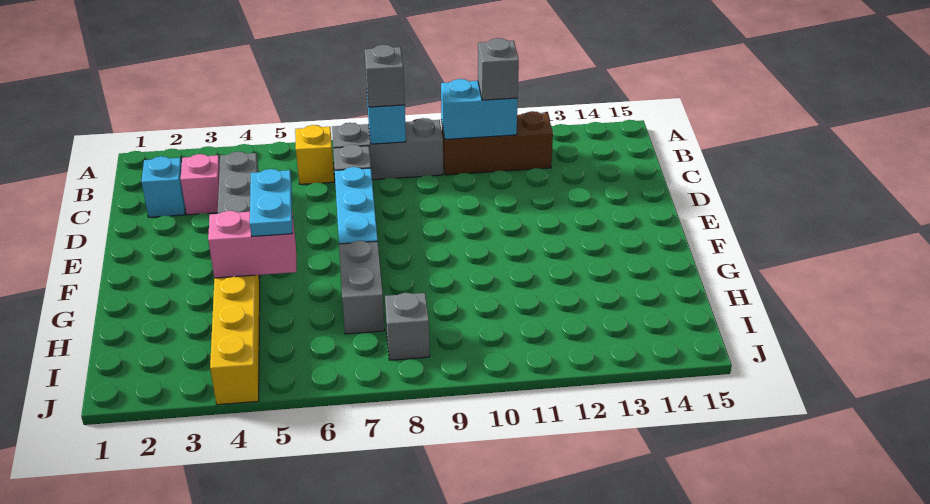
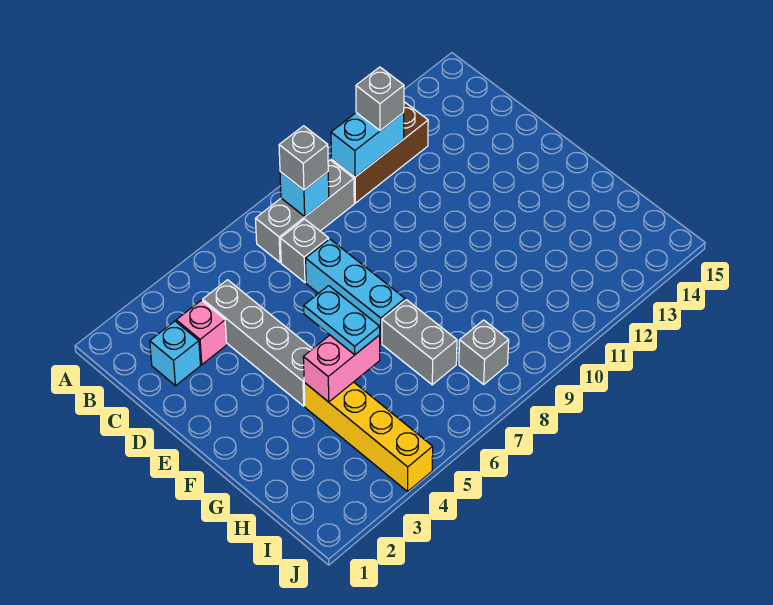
yellow 1x1 brick [295,125,334,184] -> none

